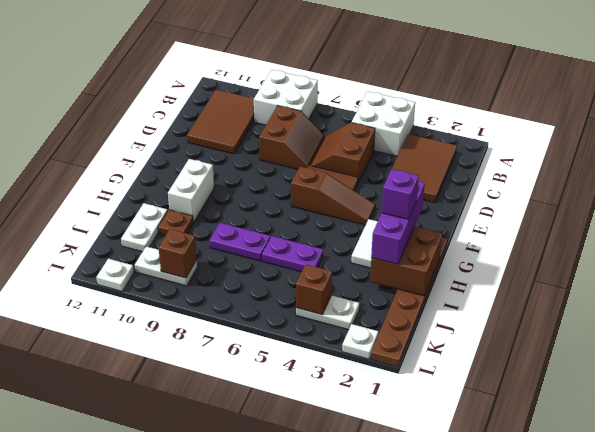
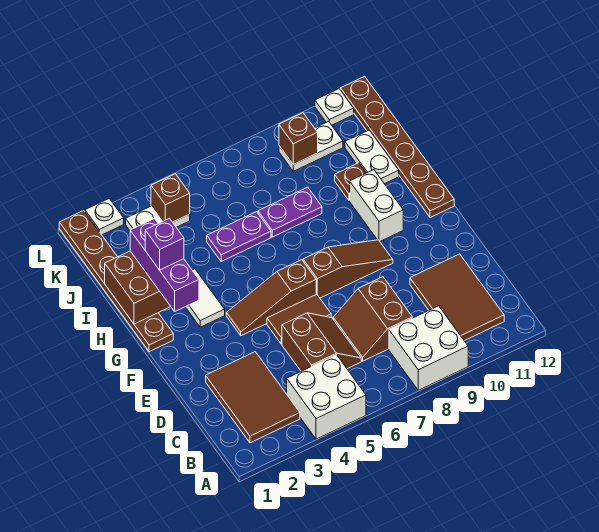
none -> brown 1x3 slope [303,240,393,298]
none -> brown 1x6 plate [340,76,454,218]

